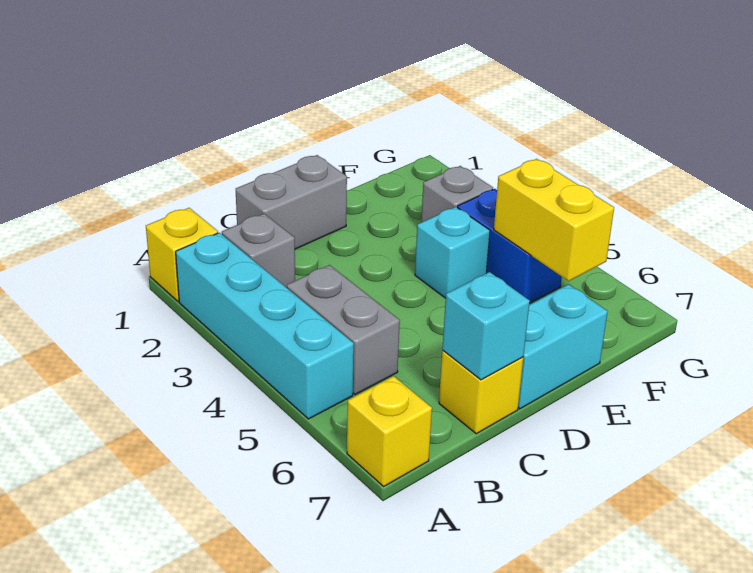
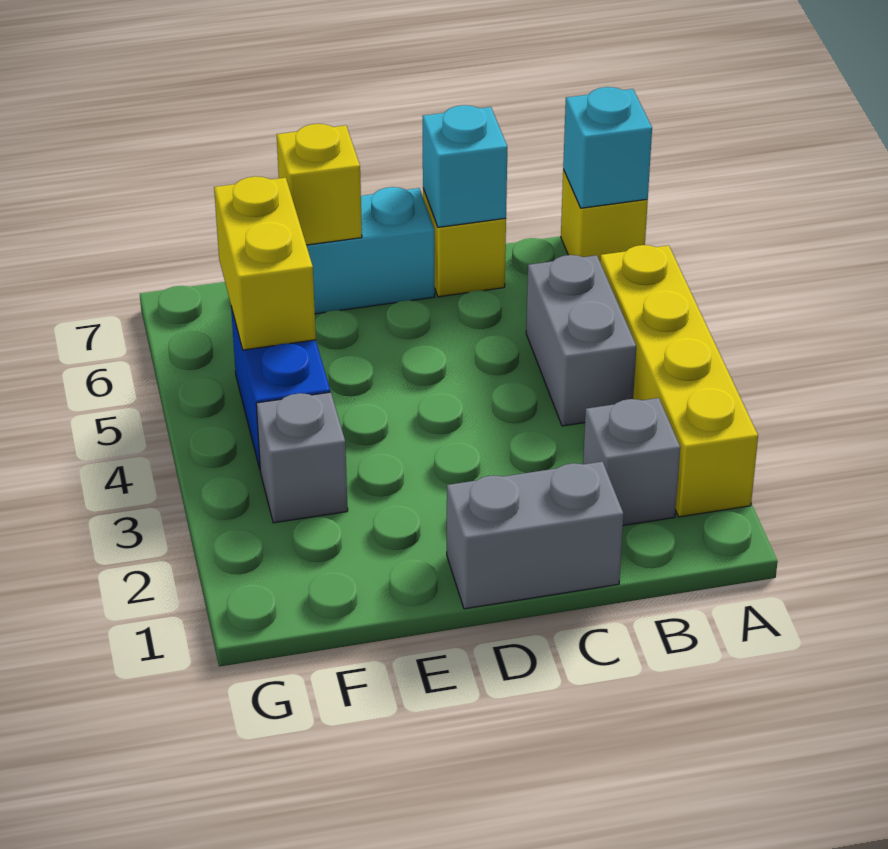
yellow 1x1 brick [146,208,218,302] -> yellow 1x1 brick moved to [277,124,362,245]
cyan 1x4 brick [176,233,354,419] -> yellow 1x4 brick [600,245,758,517]
cyan 1x1 brick [415,207,490,298] -> cyan 1x1 brick moved to [563,87,652,208]

